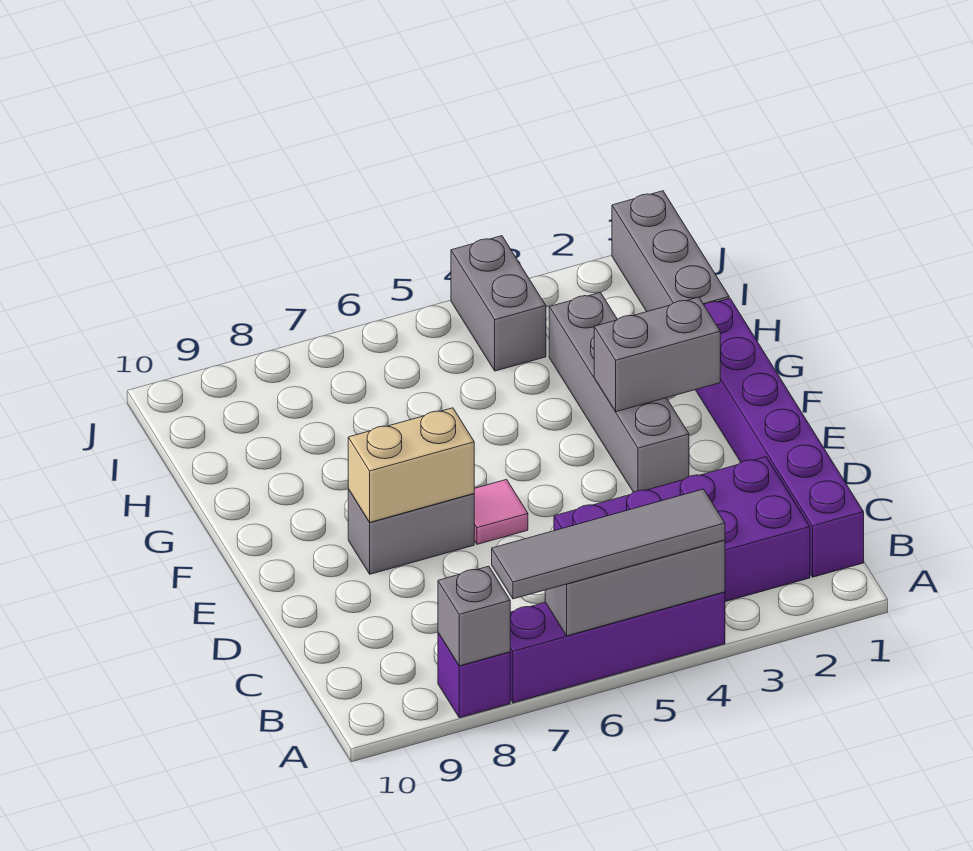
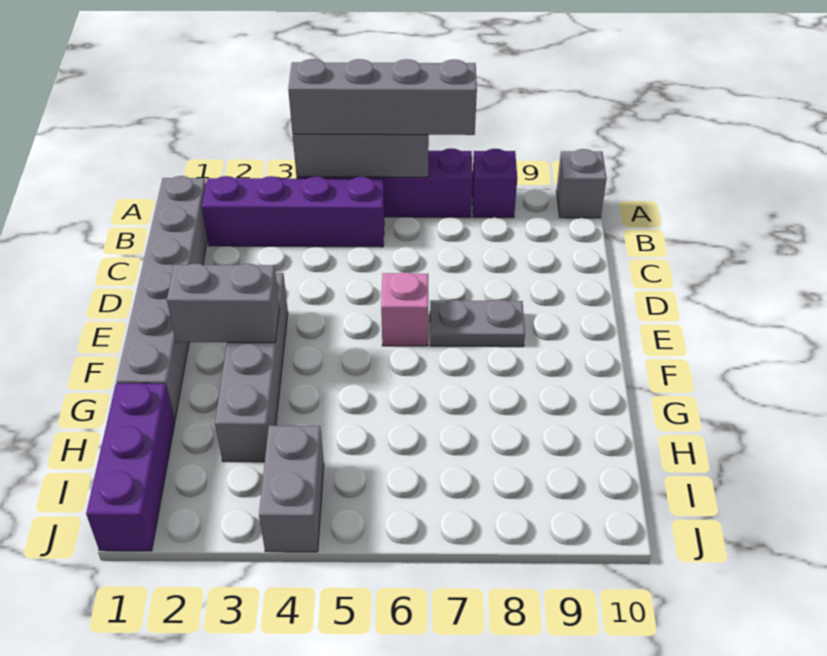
grey 1x4 tile [492,489,725,599] -> grey 1x4 brick [288,59,477,135]
grey 1x1 brick [438,566,510,666] -> grey 1x1 brick moved to [556,149,607,218]
purple 1x6 brick [696,298,864,577] -> grey 1x6 brick [116,176,207,420]
purple 2x4 brick [554,457,810,602] -> purple 1x4 brick [202,176,384,247]
pink 1x1 tile [474,480,528,544] -> pink 1x1 brick [381,272,428,346]
grey 1x2 brick [348,489,474,574] -> grey 1x2 plate [430,300,525,347]
tan 1x2 brick [348,408,474,522] -> none
grey 1x3 brick [612,191,729,312] -> purple 1x3 brick [86,383,175,551]

